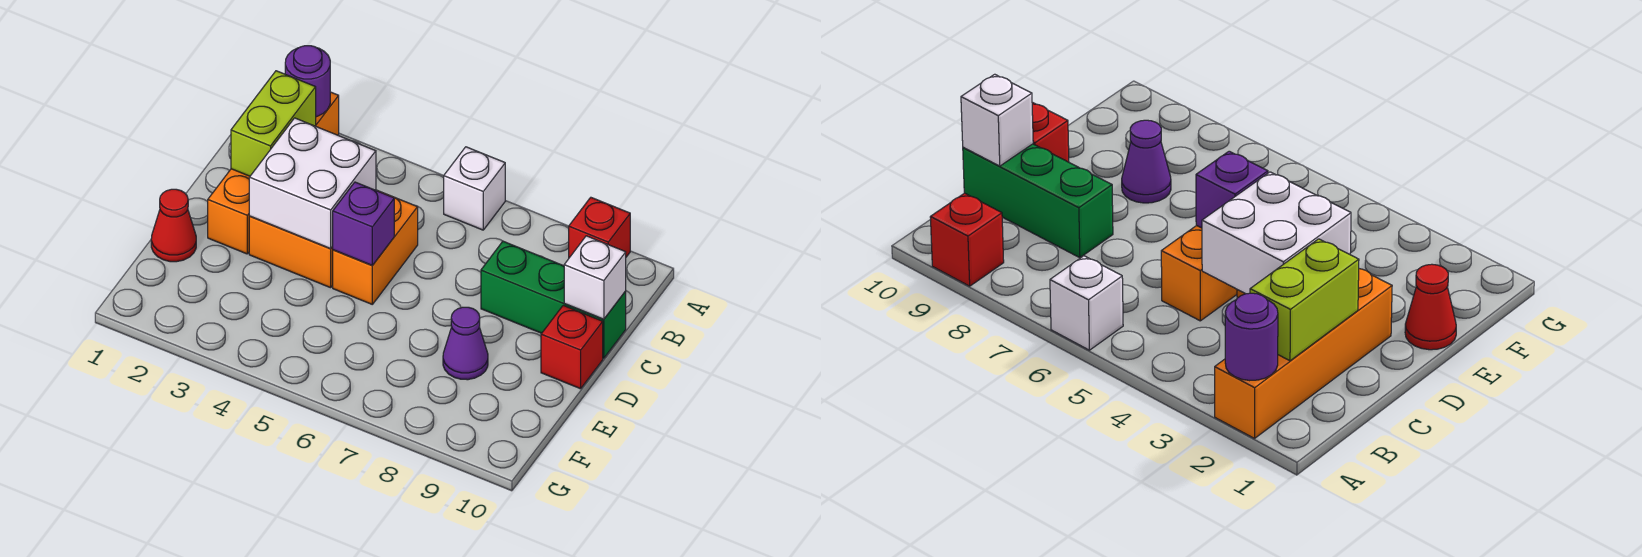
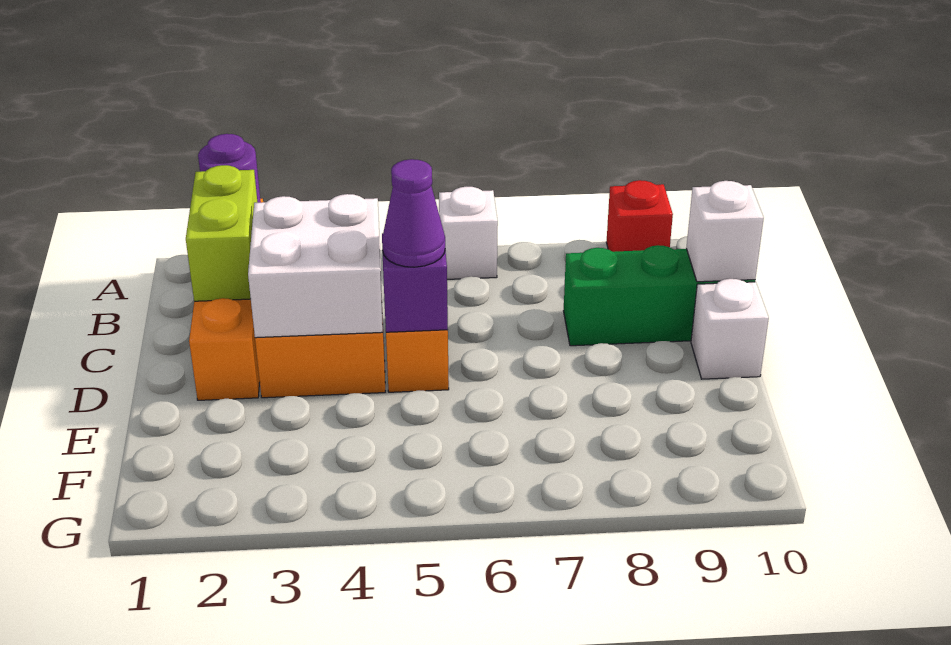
red 1x1 brick [541,305,603,389] -> white 1x1 brick [691,279,769,379]
red 1x1 cone [151,189,196,262] -> none
purple 1x1 cone [443,307,488,380] -> purple 1x1 cone moved to [382,159,445,267]

